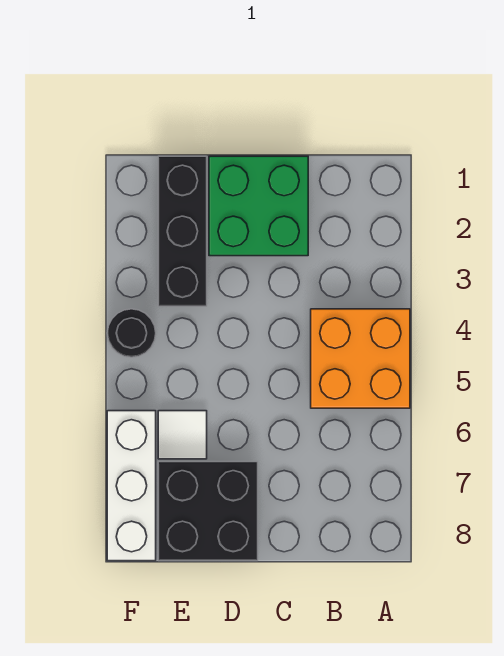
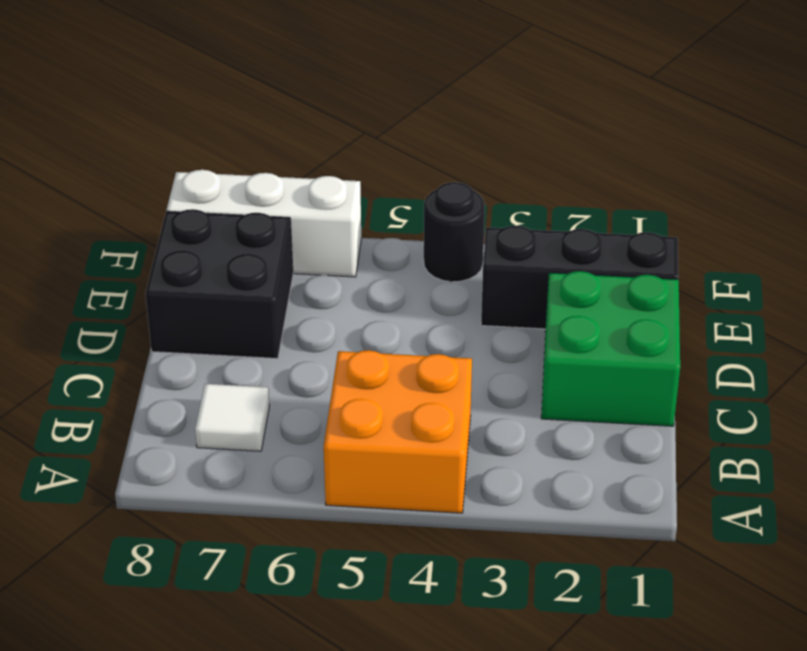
white 1x1 tile [158,411,207,459] -> white 1x1 tile moved to [195,384,269,451]

